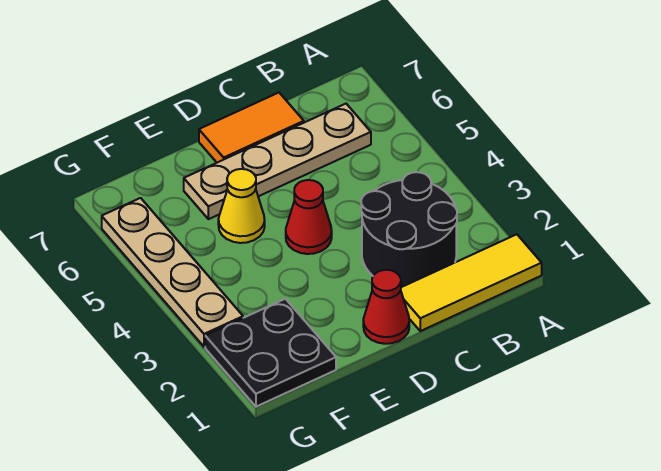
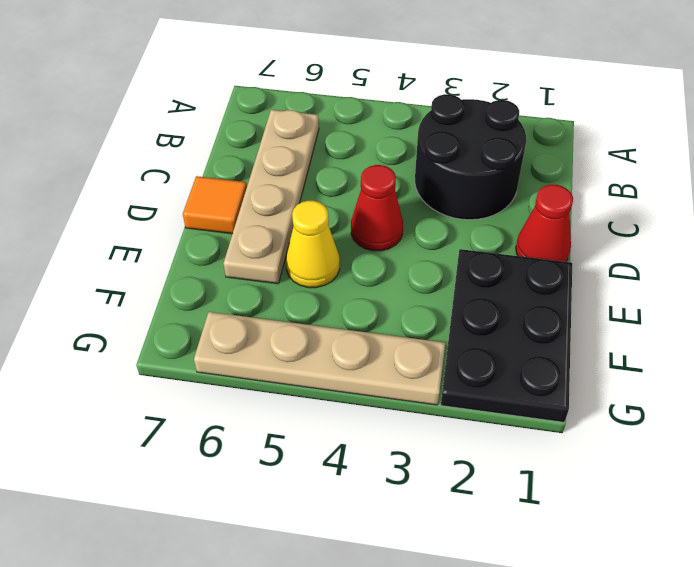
yellow 1x3 tile [401,234,542,331] -> none
orange 1x2 tile [199,93,304,163] -> orange 1x1 tile [183,176,247,234]
black 2x2 plate [205,299,336,407] -> black 2x3 plate [441,249,572,422]

